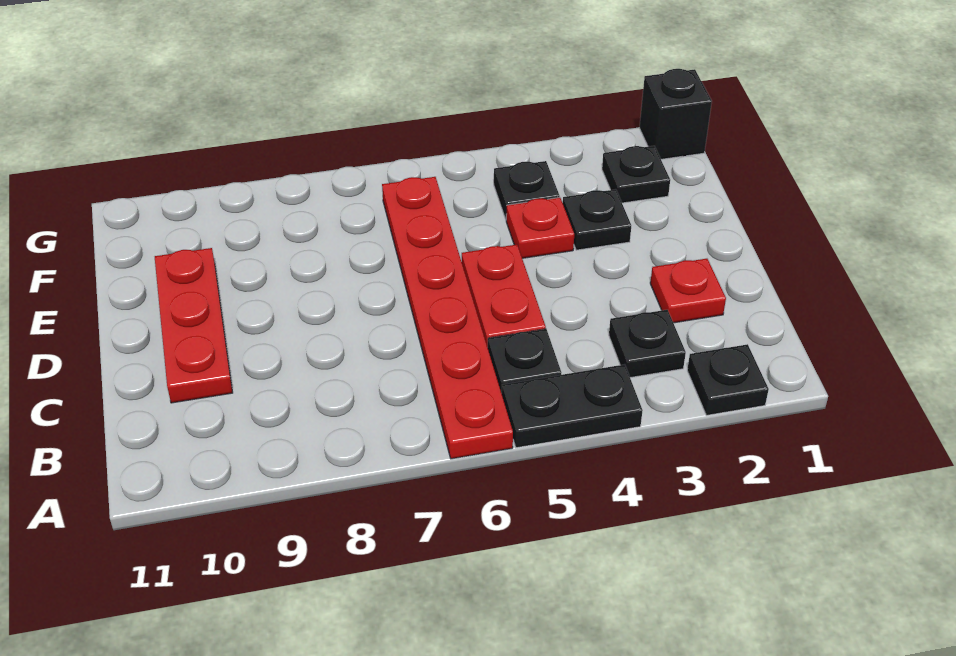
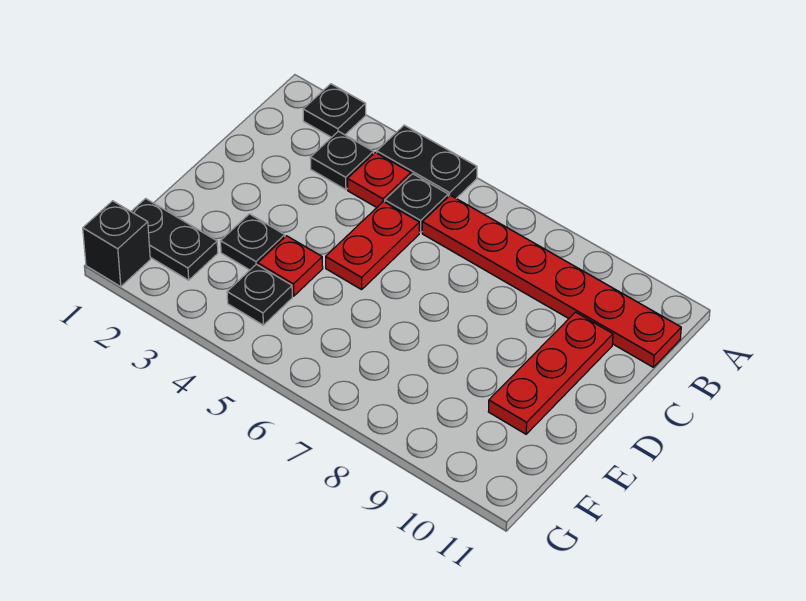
red 1x6 plate [382,177,513,459] -> red 1x6 plate turned to [422,195,681,367]
red 1x1 plate [650,259,726,323] -> red 1x1 plate moved to [347,152,411,207]
black 1x1 plate [602,146,670,203] -> black 1x2 plate [131,199,218,280]

